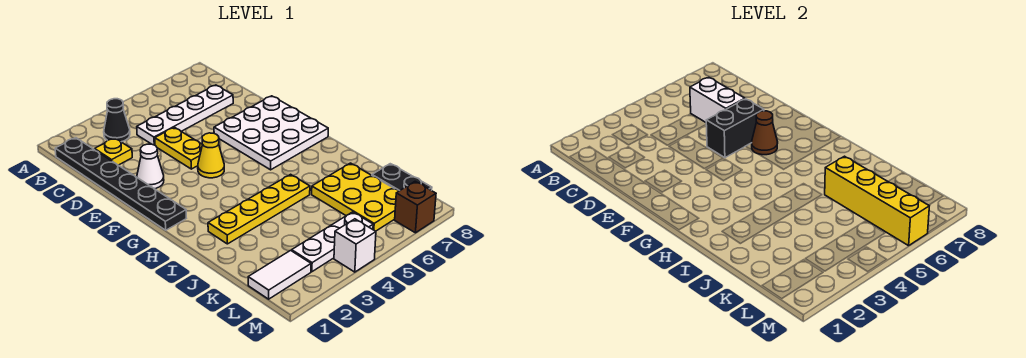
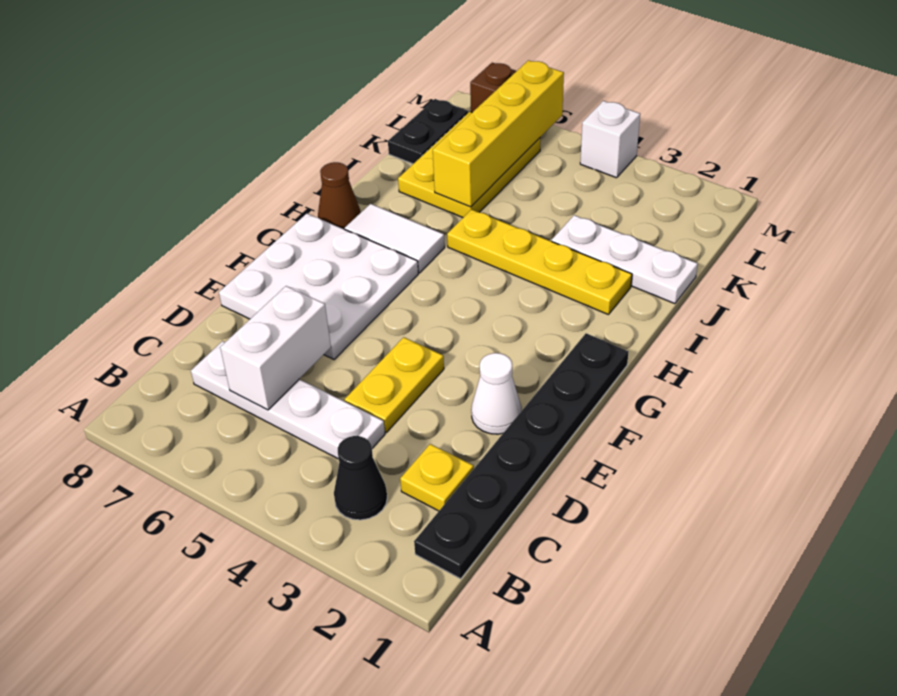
black 1x2 brick [706,99,764,158] -> none
yellow 1x1 cone [198,133,224,178] -> none
brown 1x1 cone [752,111,778,155] -> brown 1x1 cone moved to [318,162,361,229]
white 1x2 tile [248,250,311,299] -> white 1x2 tile moved to [345,204,445,273]
white 1x3 plate [292,212,373,272] -> white 1x3 plate moved to [552,215,698,304]

